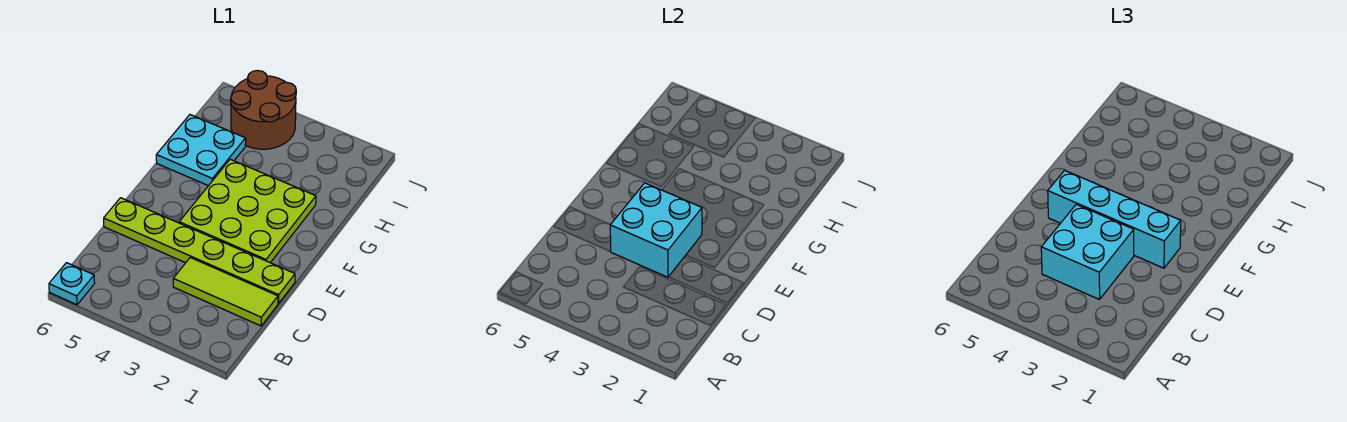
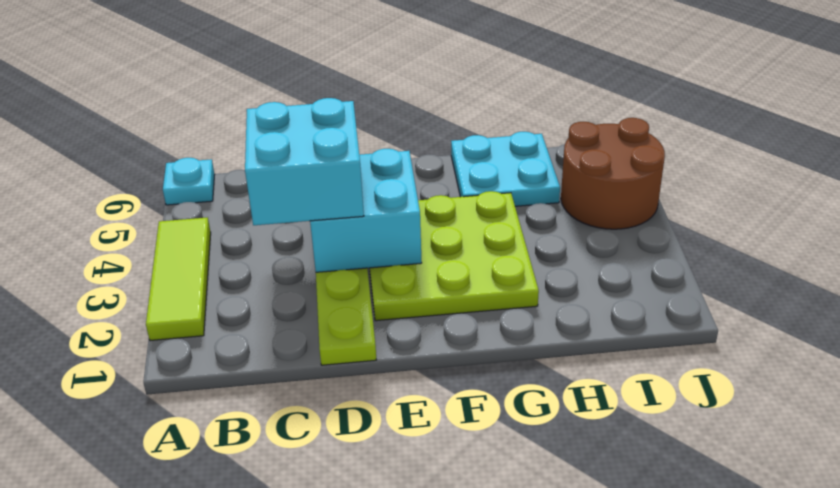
lime 1x3 tile [173,258,278,326] -> lime 1x3 tile moved to [146,217,211,341]
cyan 1x4 brick [1048,170,1181,268] -> none

